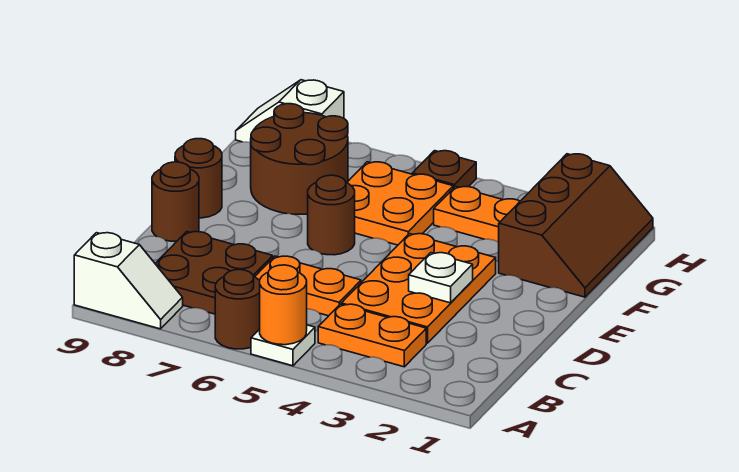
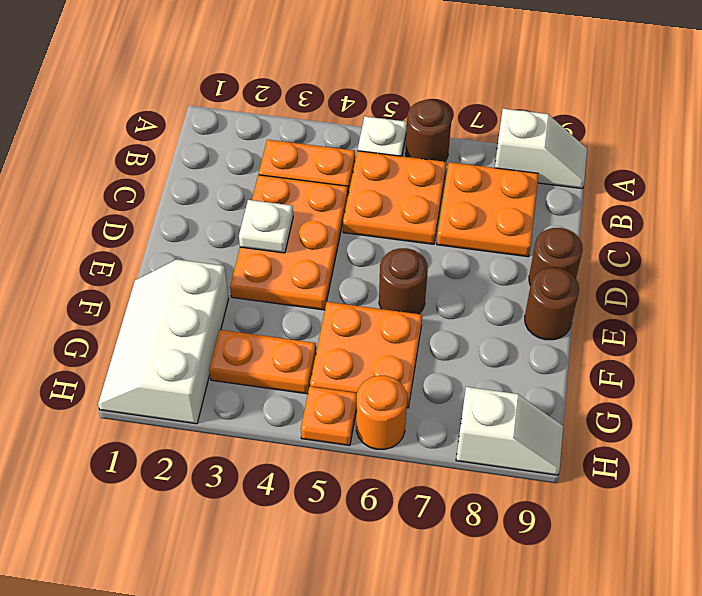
orange 1x1 round brick [260,265,307,345] -> orange 1x1 round brick moved to [356,376,407,449]
white 1x2 slope [74,233,183,329] -> white 1x2 slope turned to [495,109,587,189]
brown 2x2 plate [155,232,273,314] -> orange 2x2 plate [437,162,539,257]
orange 1x2 plate [255,256,361,316] -> orange 2x2 plate [343,151,446,244]
brown 2x3 slope [499,154,653,297] -> white 2x3 slope [98,259,229,424]
brown 2x2 round brick [251,104,348,214] -> none
brown 1x1 plate [412,151,476,188] -> orange 1x1 plate [301,386,357,446]

